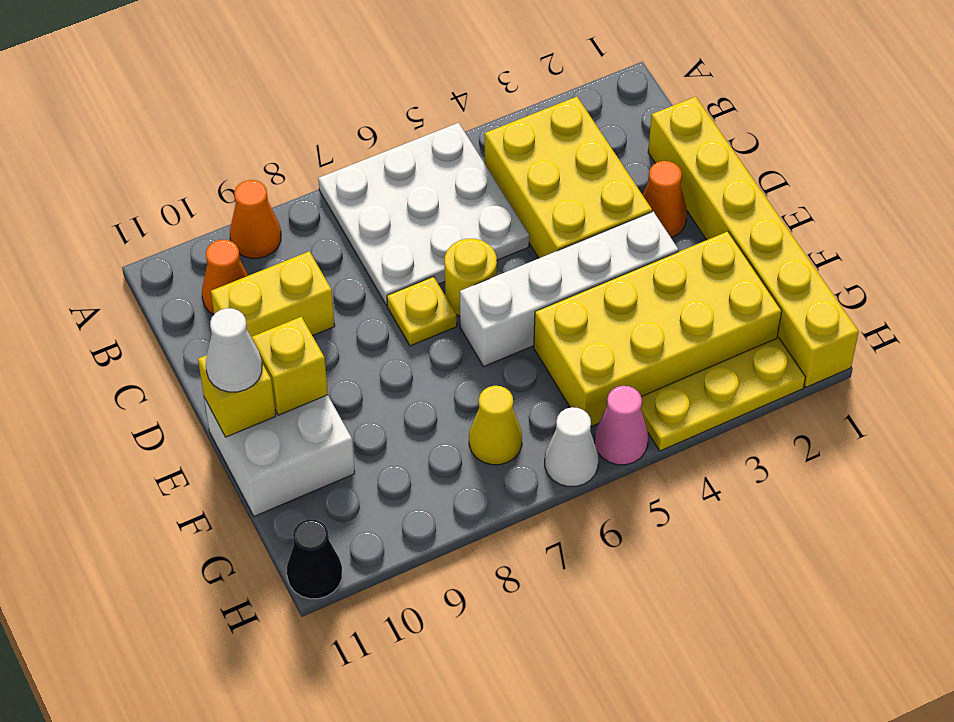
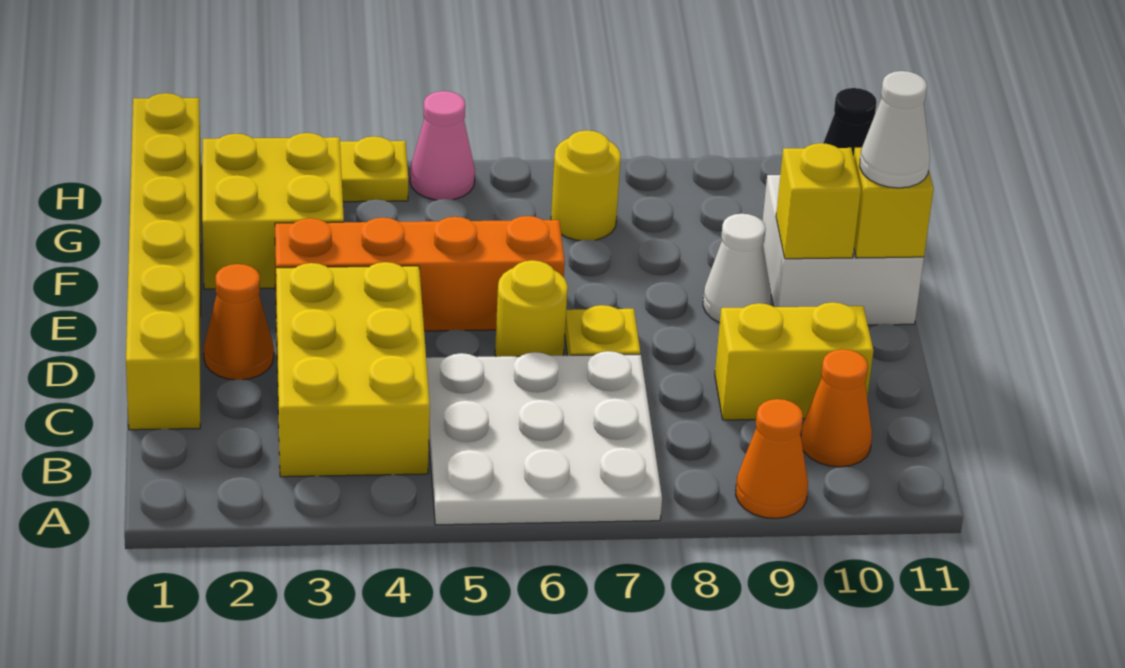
white 1x4 brick [460,212,678,366] -> orange 1x4 brick [275,216,565,332]
yellow 2x4 brick [534,231,782,426] -> yellow 2x2 brick [202,133,344,289]
yellow 1x1 cone [469,386,522,465] -> yellow 1x1 round brick [551,130,621,241]
white 1x1 cone [545,407,598,486] -> white 1x1 cone moved to [703,214,771,323]

